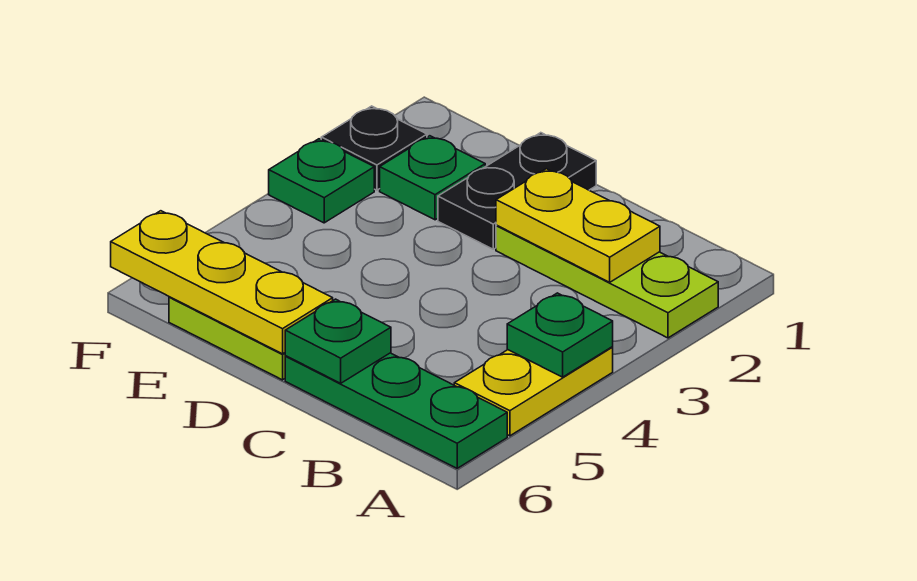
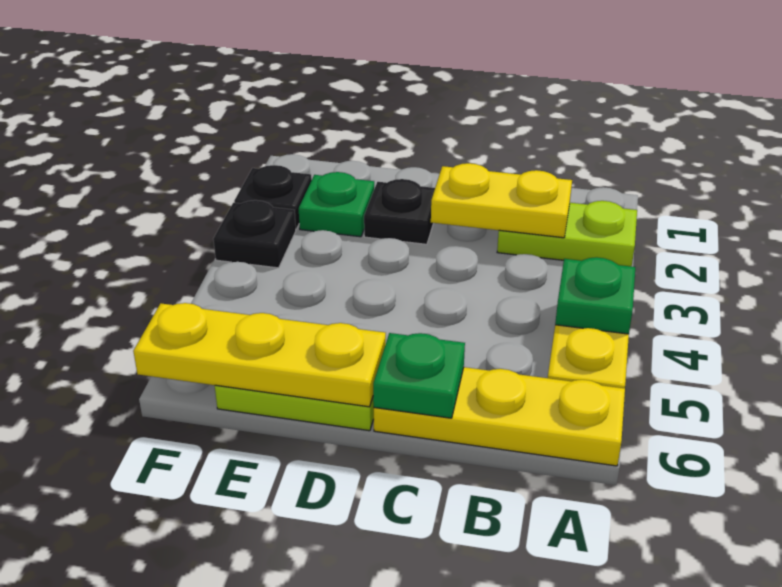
lime 1x3 plate [496,225,718,338] -> lime 1x2 plate [497,201,637,266]
green 1x3 plate [285,353,507,468] -> yellow 1x3 plate [374,367,625,466]
black 1x2 plate [438,133,596,249] -> black 1x1 plate [364,179,435,244]
green 1x1 plate [269,139,374,223] -> black 1x1 plate [213,200,296,268]

